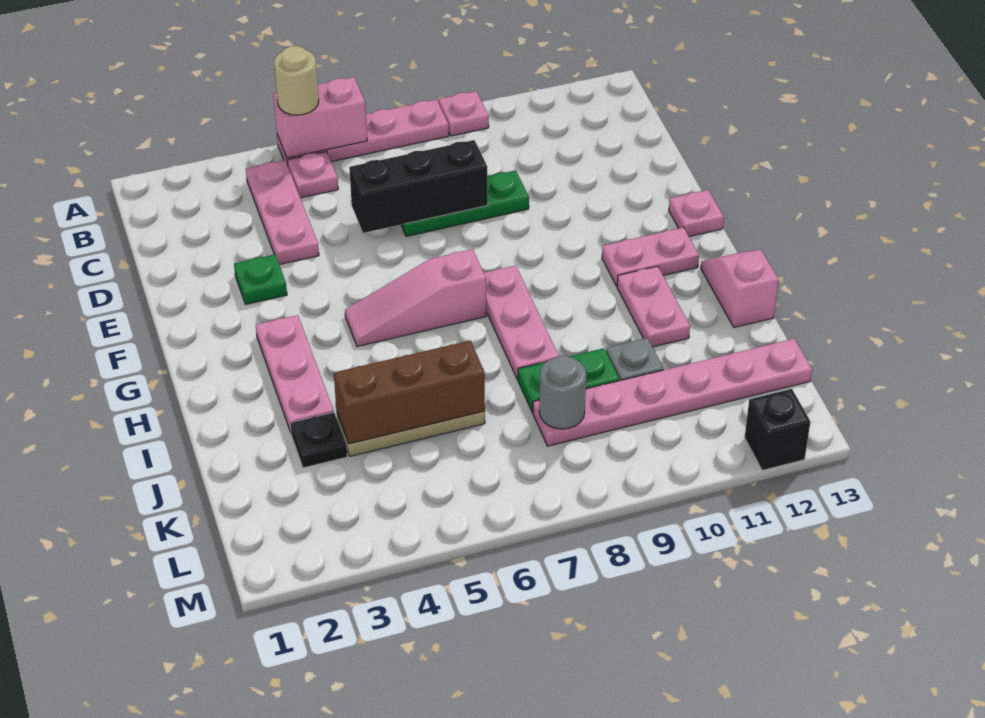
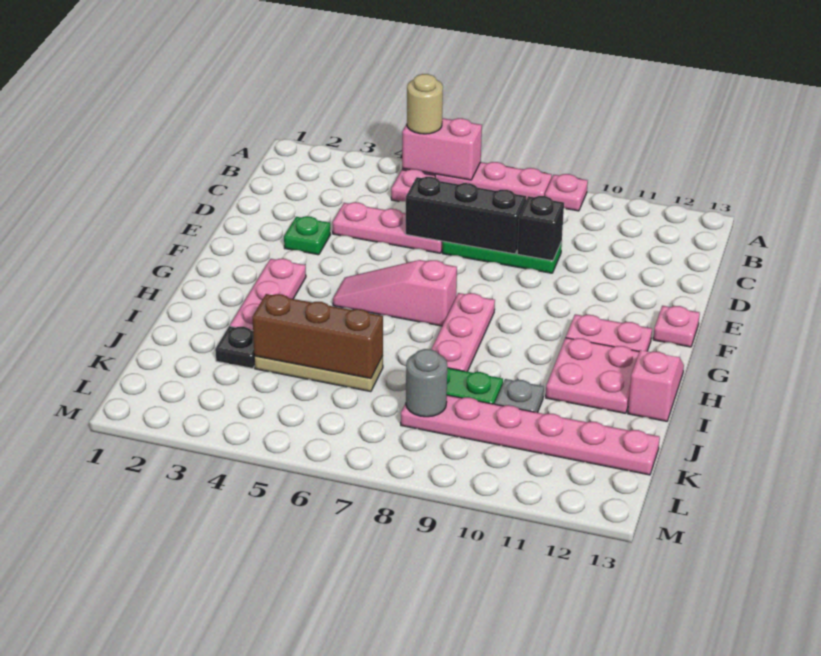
pink 1x3 plate [246,160,319,265] -> pink 1x3 plate turned to [333,202,443,253]
pink 1x2 plate [617,266,690,347] -> pink 2x2 plate [546,338,639,413]
black 1x1 brick [745,389,810,470] -> black 1x1 brick moved to [517,196,564,261]

